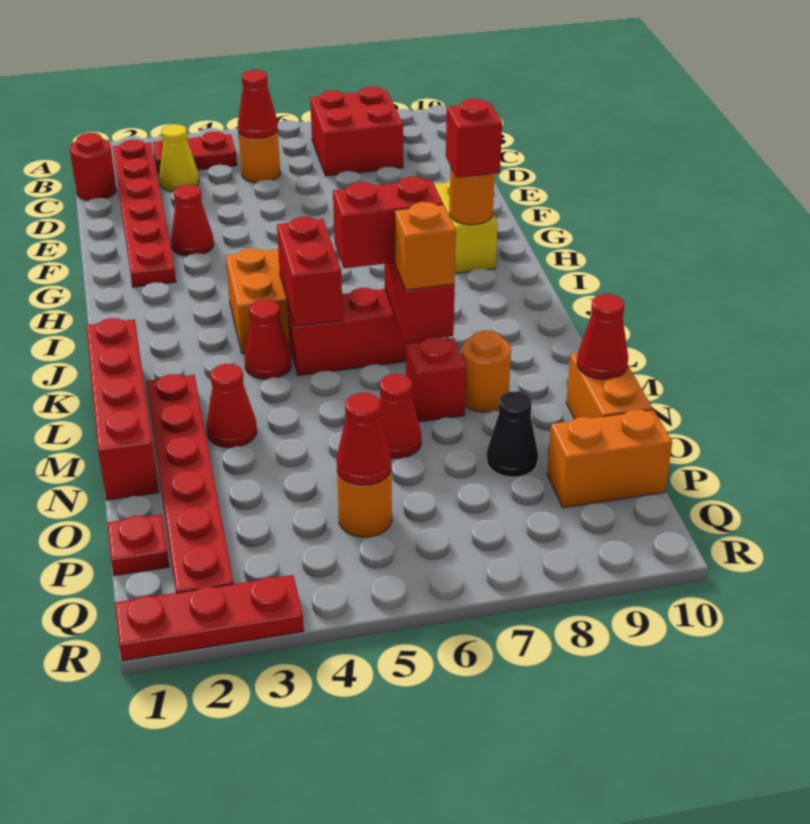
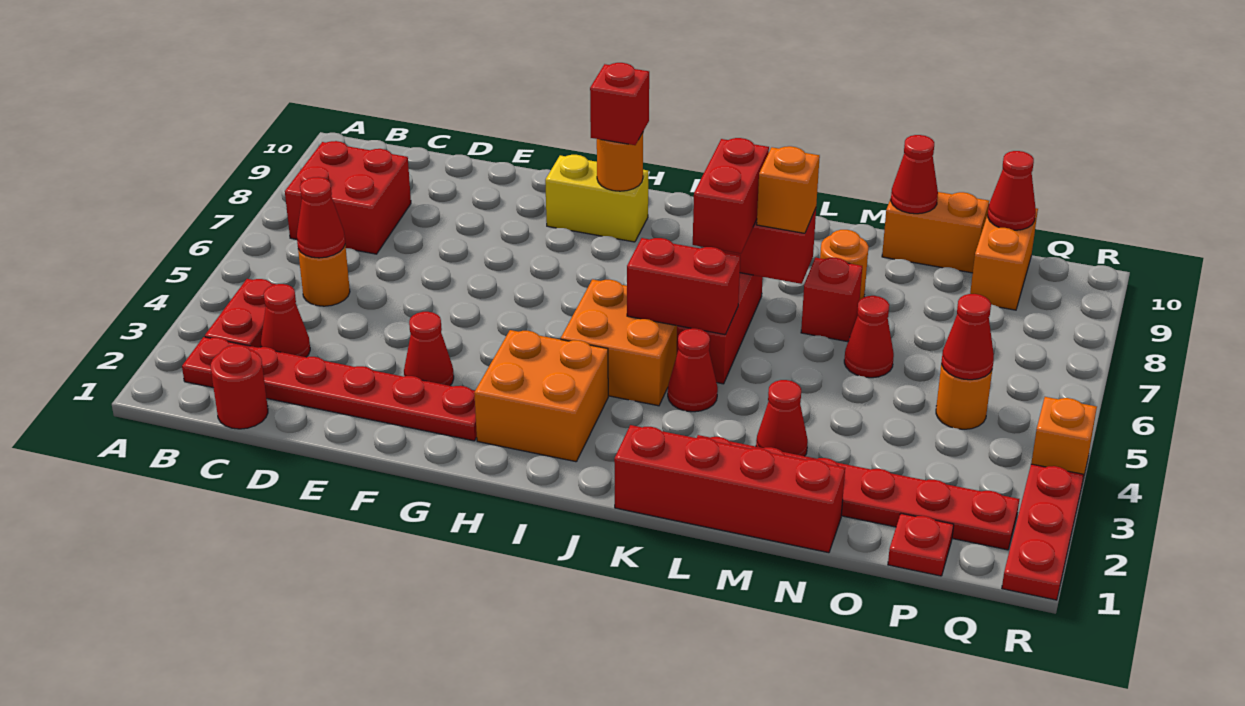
yellow 1x1 cone [159,124,199,192] -> red 1x1 cone [261,284,310,357]
none -> orange 2x2 brick [474,330,608,462]
black 1x1 cone [487,392,538,477] -> none
none -> red 1x1 cone [988,151,1036,230]
none -> orange 1x1 brick [1031,397,1097,483]

